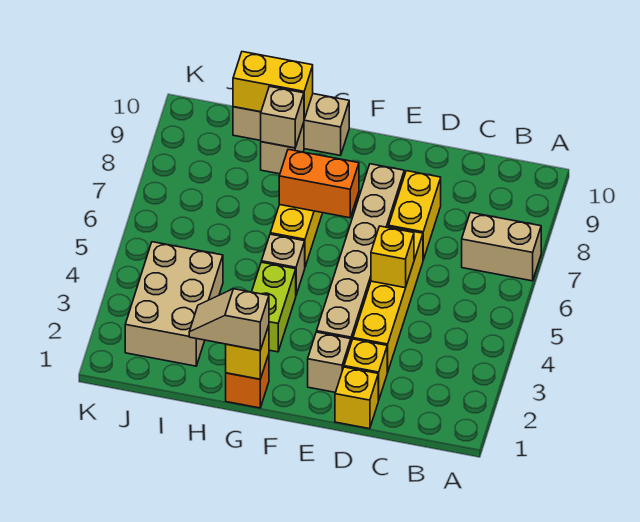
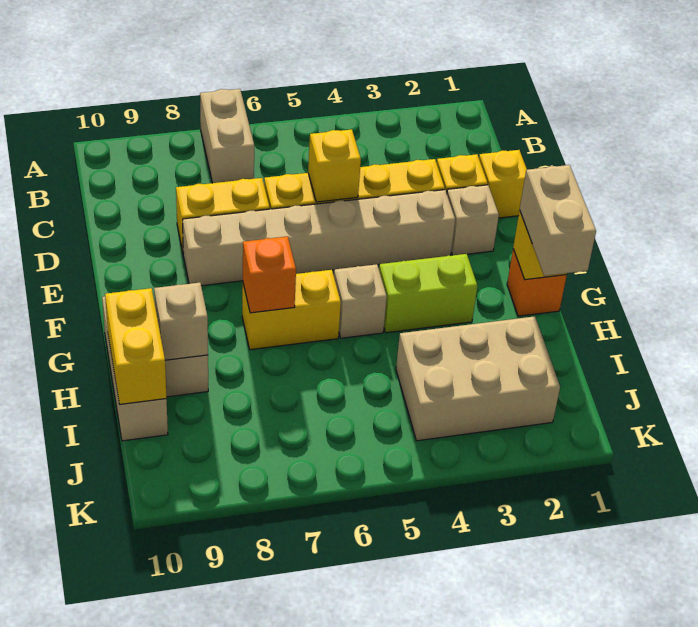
orange 1x2 brick [279,149,359,218] -> orange 1x1 brick [243,236,296,313]
tan 1x2 slope [189,289,269,350] -> tan 1x2 brick [520,165,596,276]

